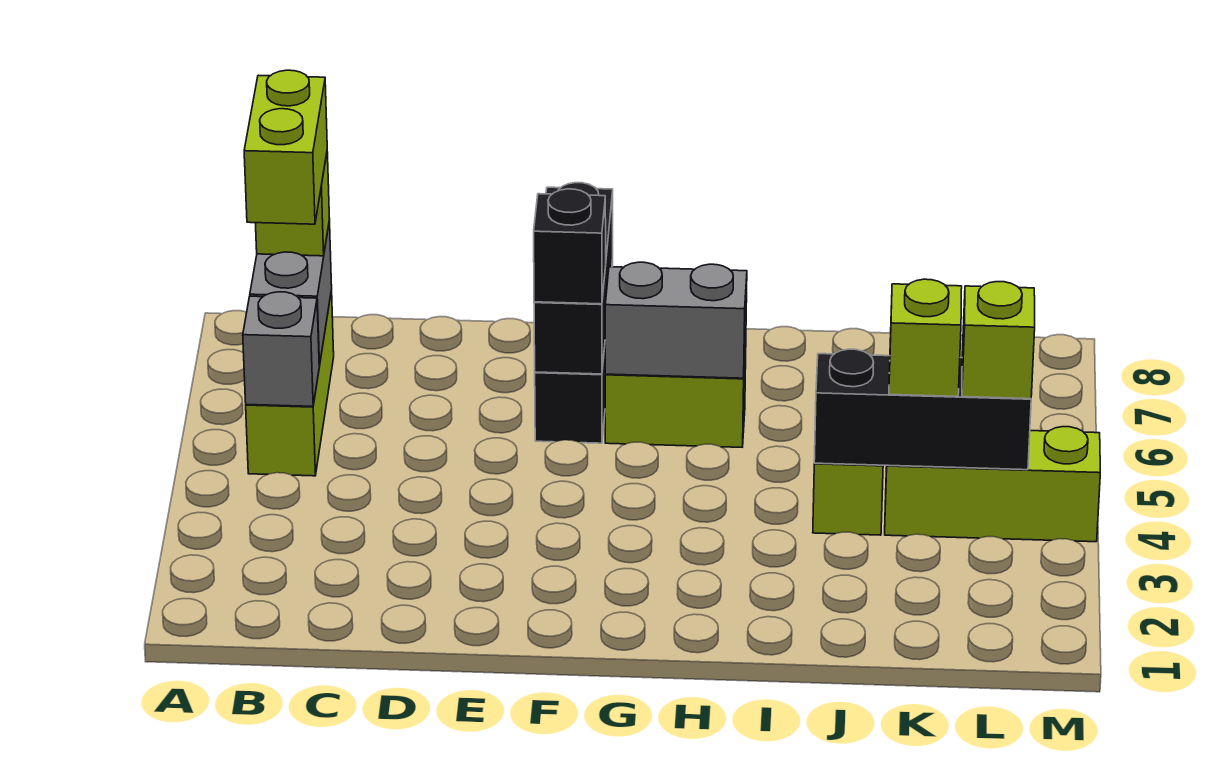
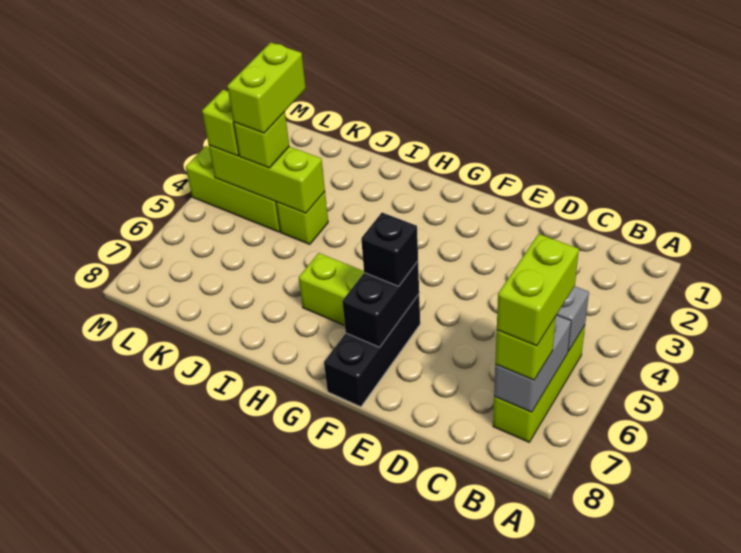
black 1x3 brick [534,183,613,374] -> black 1x2 brick [342,261,419,347]
grey 1x2 brick [605,262,747,378] -> none
black 1x3 brick [814,349,1031,470] -> lime 1x3 brick [209,145,325,213]
none -> lime 1x2 brick [227,42,306,133]

